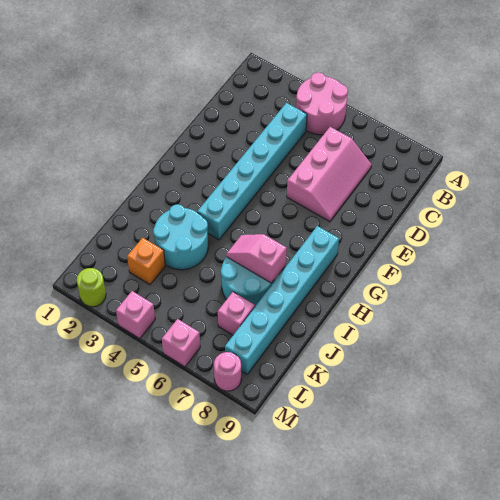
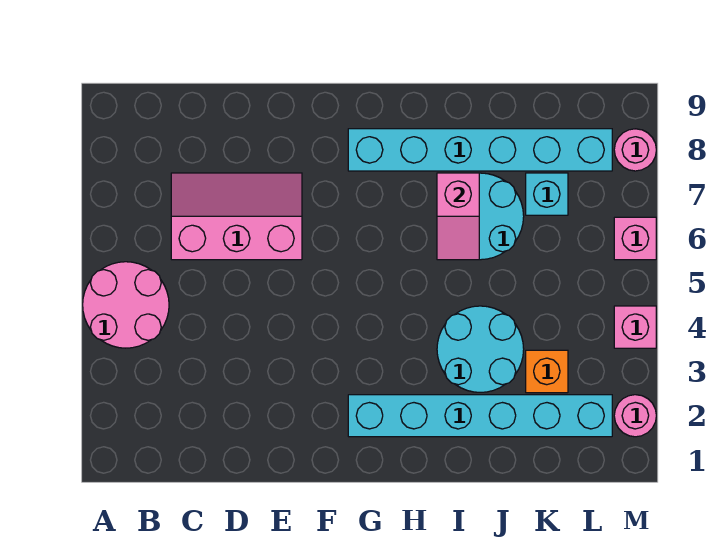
cyan 1x6 brick [197,103,307,240] -> cyan 1x6 brick moved to [348,395,612,437]
pink 1x1 brick [218,292,255,335] -> cyan 1x1 brick [526,173,568,215]
lime 1x1 round brick [77,268,106,307] -> pink 1x1 round brick [614,395,656,437]

